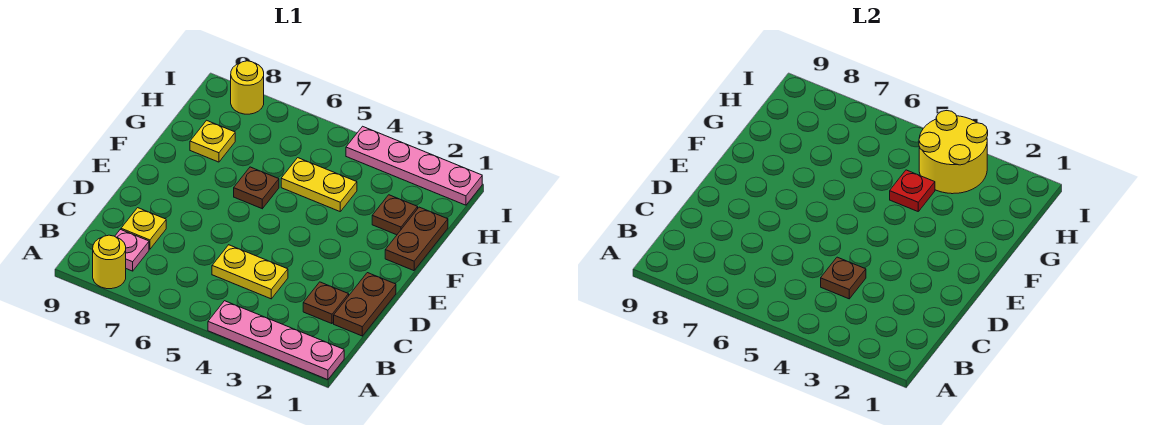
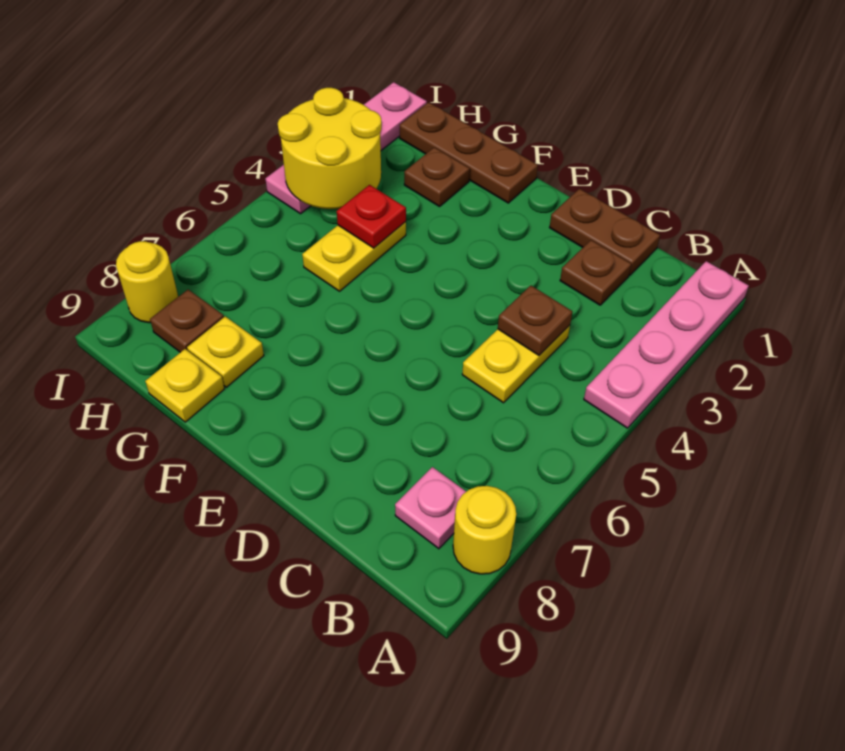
yellow 1x1 plate [121,208,166,249] -> yellow 1x1 plate moved to [145,349,224,422]
brown 1x2 plate [385,207,448,271] -> brown 1x3 plate [400,102,538,203]
brown 1x1 plate [234,167,279,209] -> brown 1x1 plate moved to [150,290,224,352]

